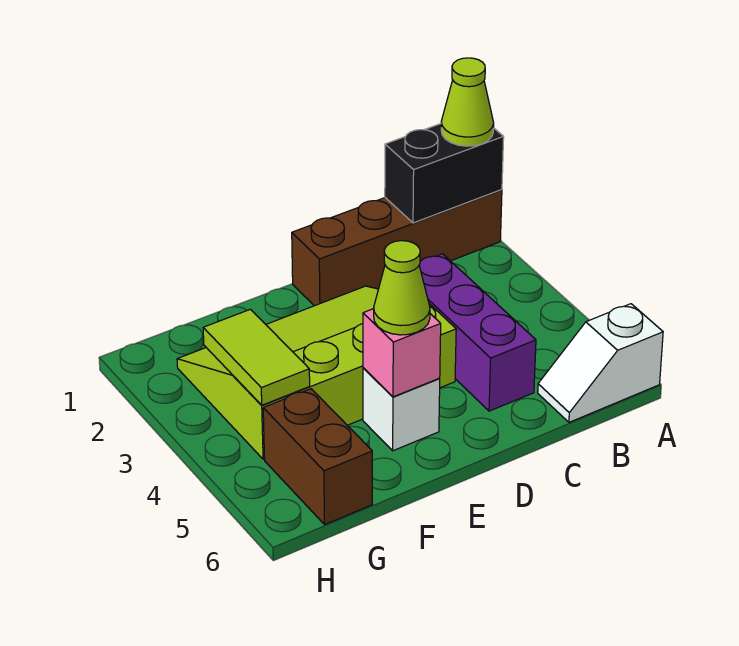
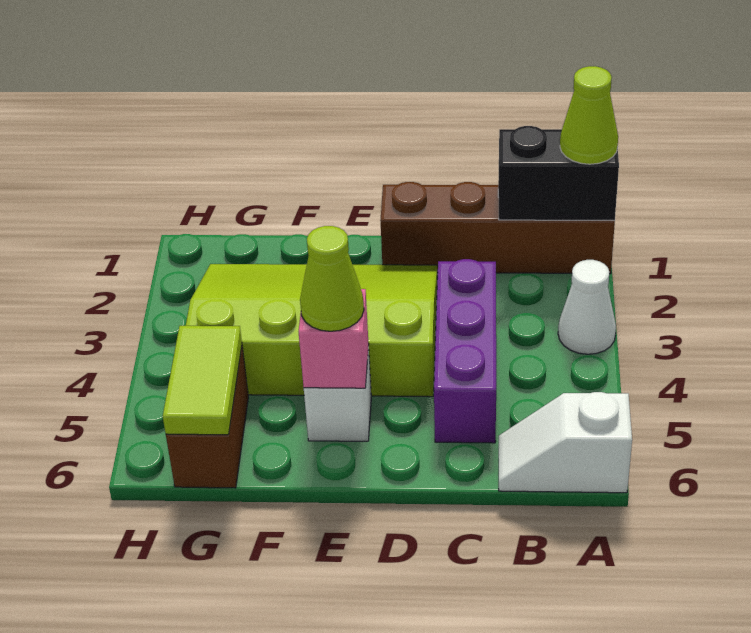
none -> white 1x1 cone [558,260,616,354]
lime 1x2 tile [203,309,310,405] -> lime 1x2 tile moved to [163,326,242,435]

